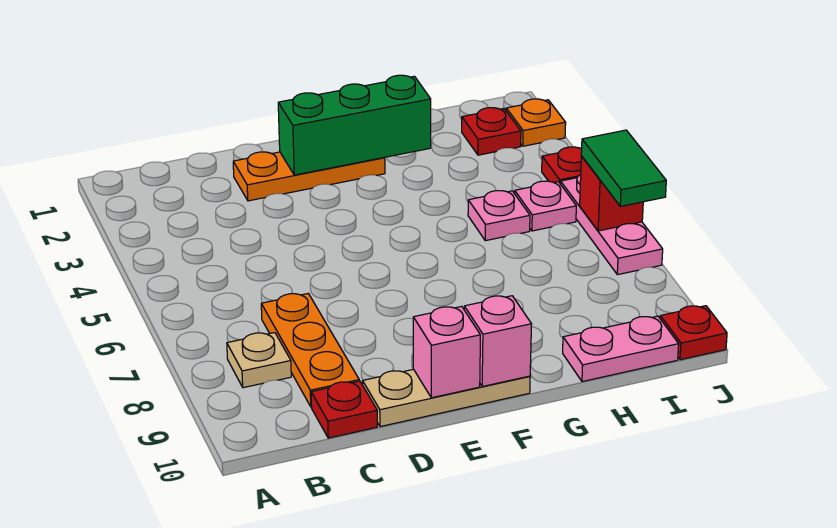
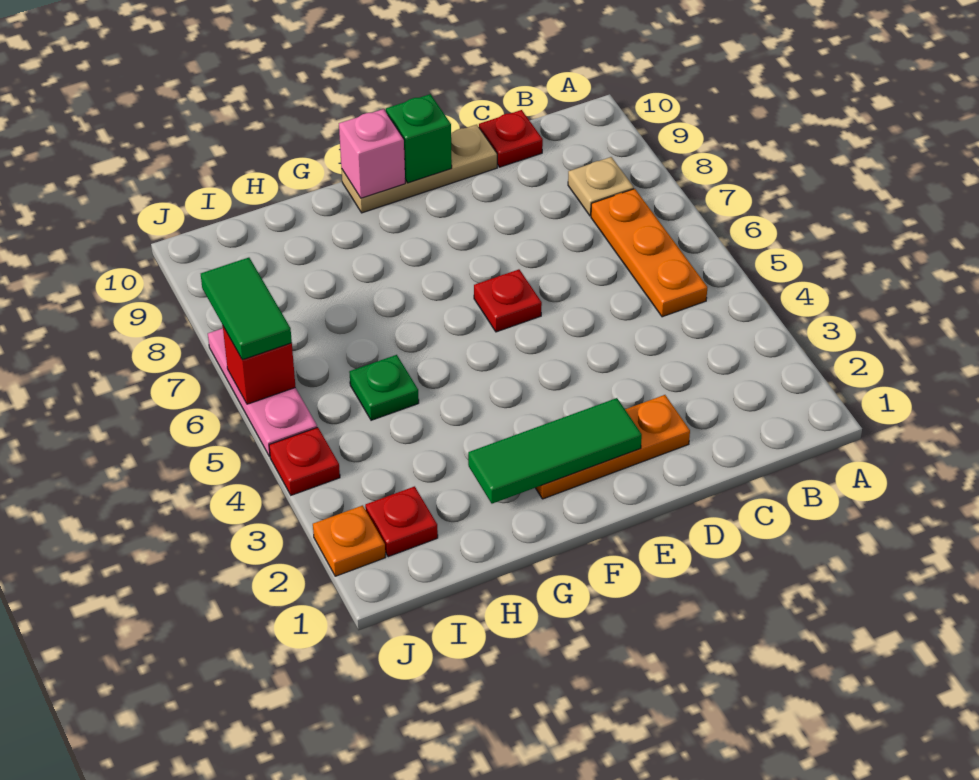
orange 1x3 plate [261,294,359,407] -> orange 1x3 plate moved to [591,189,707,317]
green 1x3 brick [278,75,431,175] -> green 1x3 tile [468,398,642,504]
pink 1x1 brick [413,306,480,398] -> green 1x1 brick [386,94,452,183]
pink 1x1 plate [468,191,530,241] -> green 1x1 plate [349,355,419,420]
pink 1x2 plate [563,316,679,382] -> none
pink 1x1 plate [515,181,576,231] -> none
red 1x1 plate [660,306,727,360] -> red 1x1 plate moved to [474,269,542,332]

